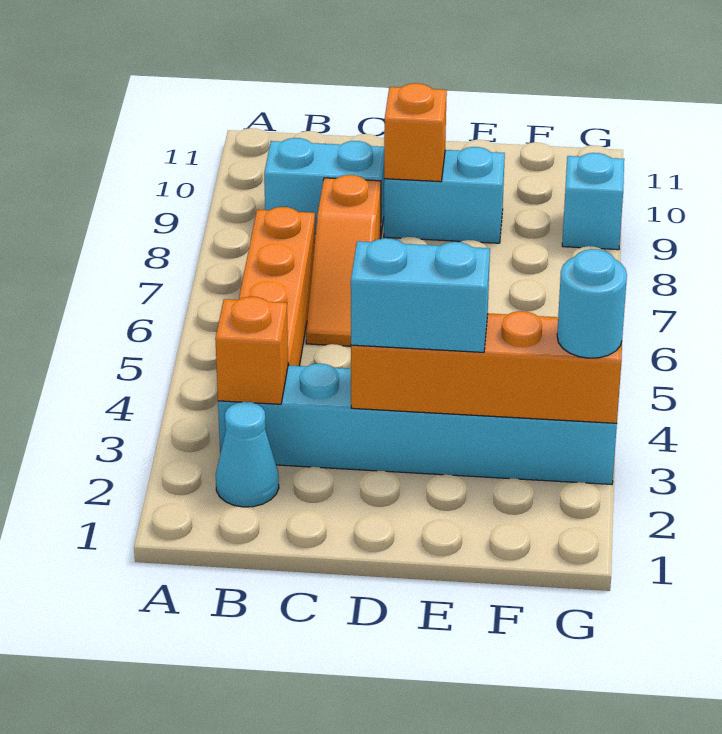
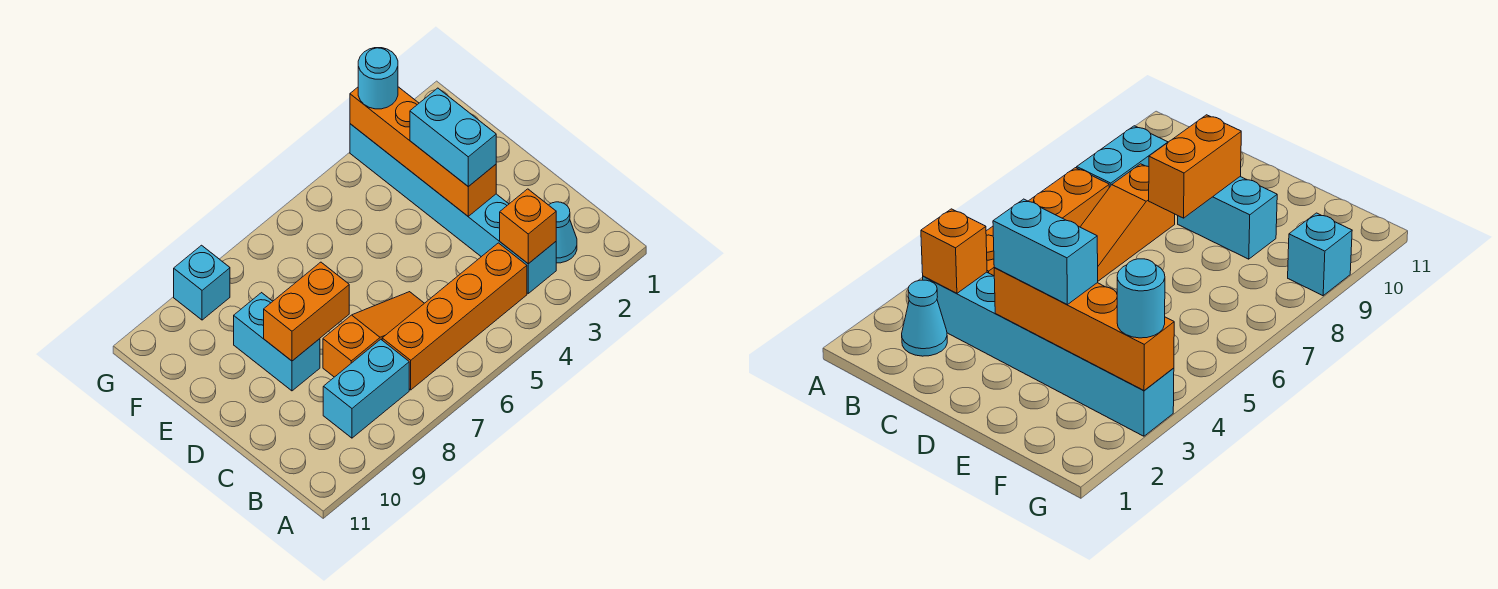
cyan 1x2 brick [264,138,384,234] -> cyan 1x2 brick turned to [323,339,409,438]
orange 1x1 brick [384,83,447,182] -> orange 1x2 brick [264,262,349,361]

